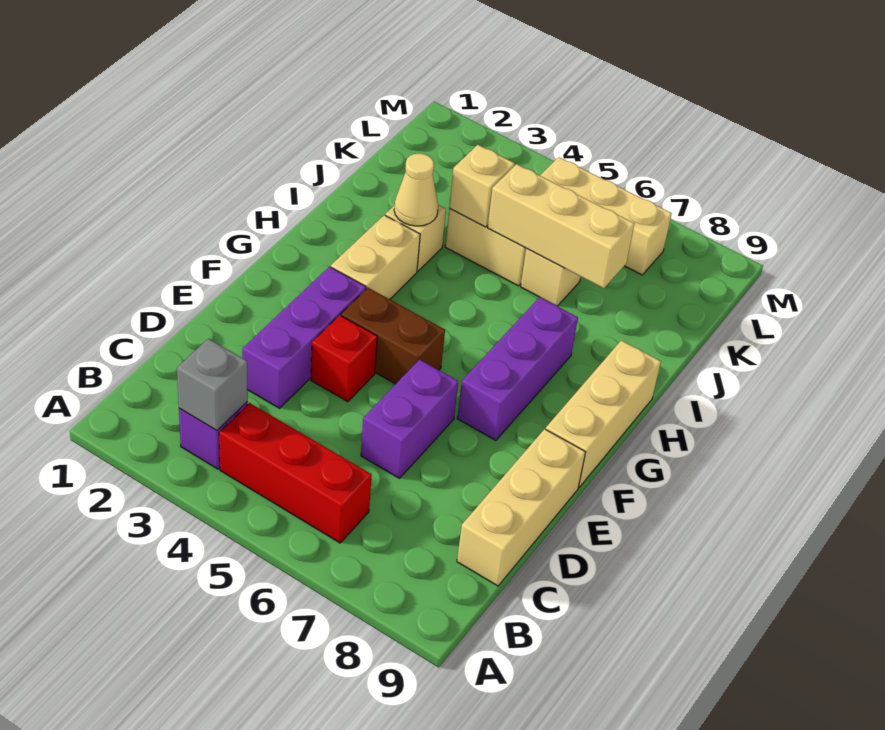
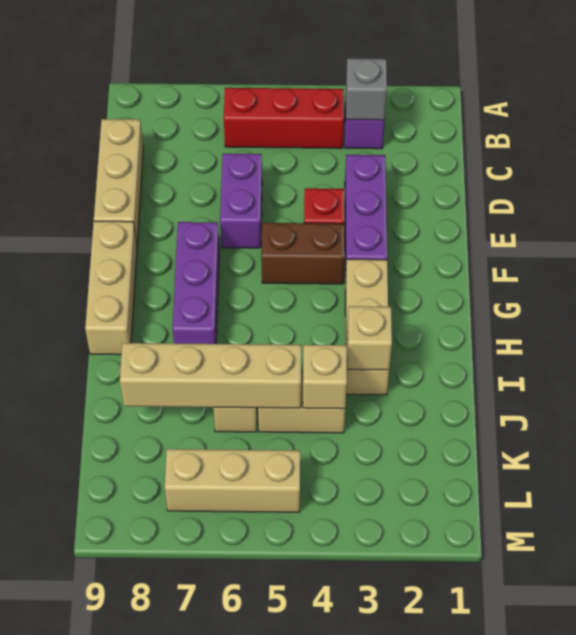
tan 1x1 cone [394,153,438,226] -> tan 1x1 brick [347,306,392,370]
tan 1x3 brick [488,164,634,288] -> tan 1x4 brick [120,343,301,408]

